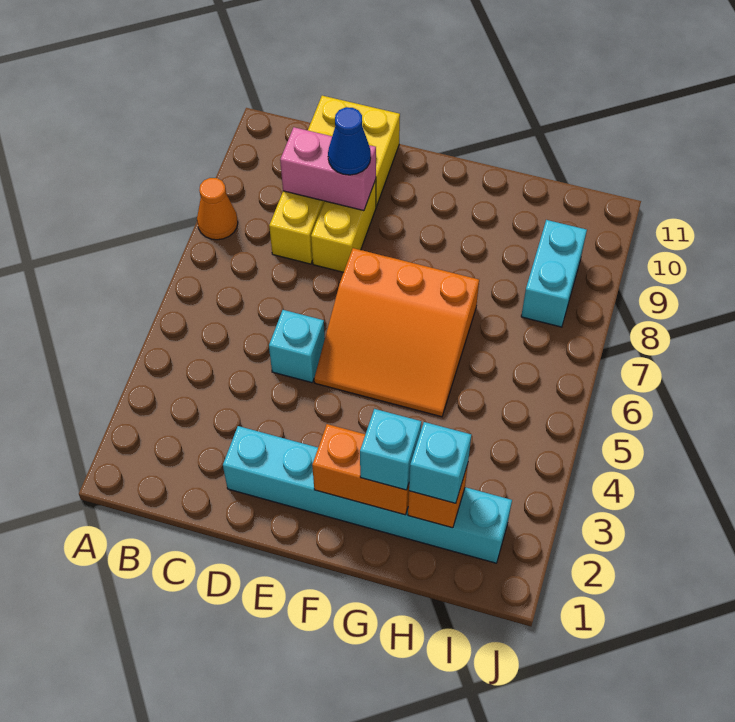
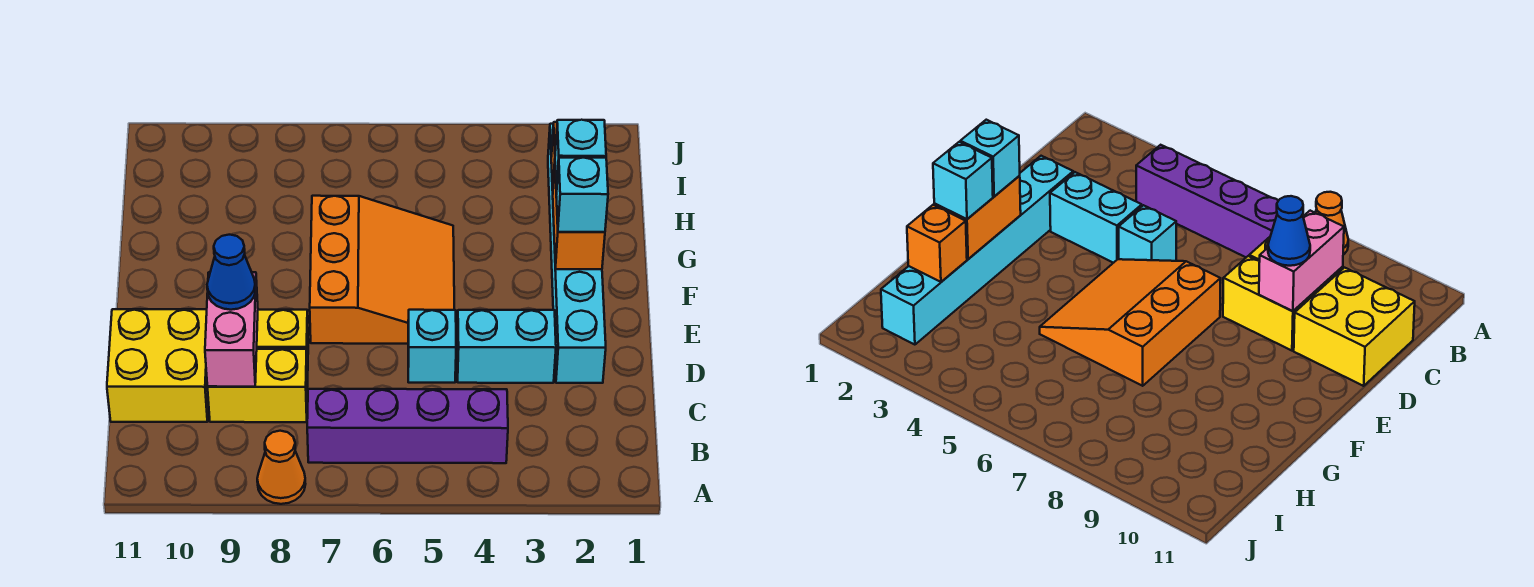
none -> purple 1x4 brick [307,389,508,463]
cyan 1x1 brick [409,422,471,503] -> cyan 1x1 brick moved to [556,158,608,232]
cyan 1x2 brick [521,220,587,327] -> cyan 1x2 brick moved to [457,310,556,383]

